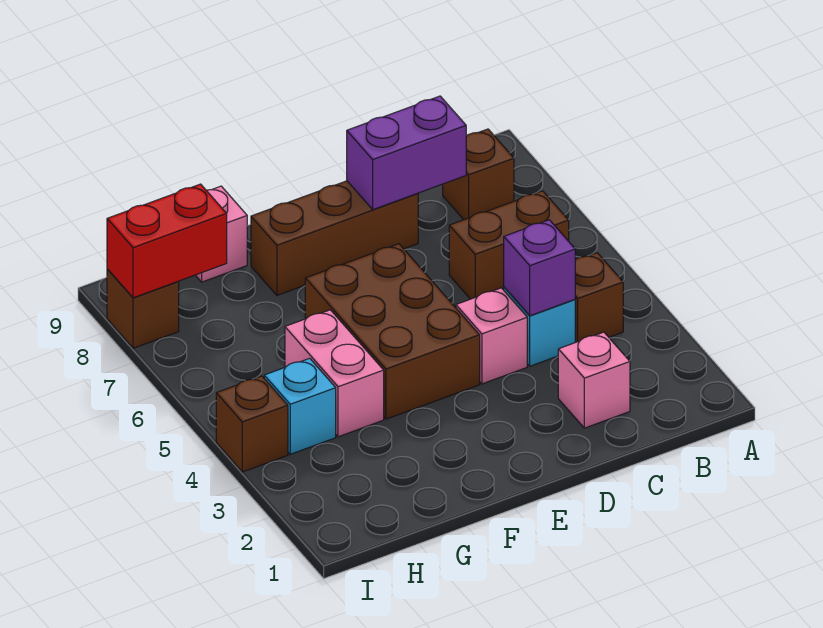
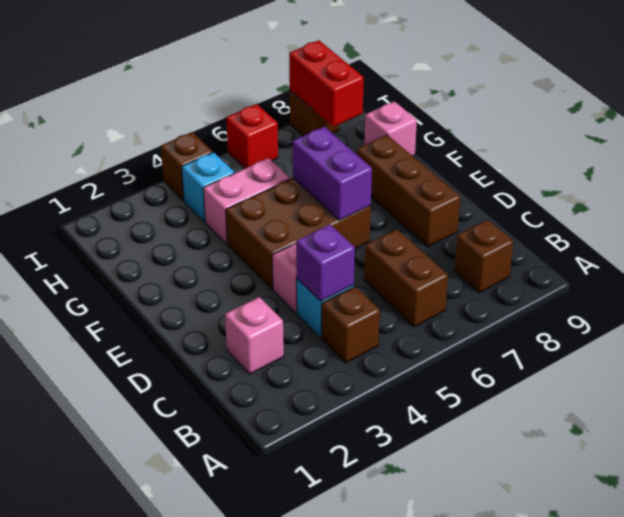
purple 1x2 brick [347,96,466,210] -> purple 1x2 brick moved to [293,127,372,220]
none -> red 1x1 brick [226,104,278,168]

